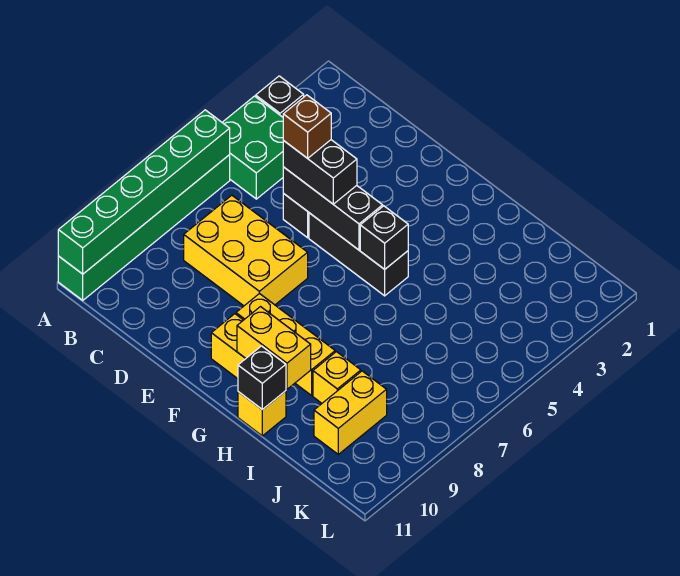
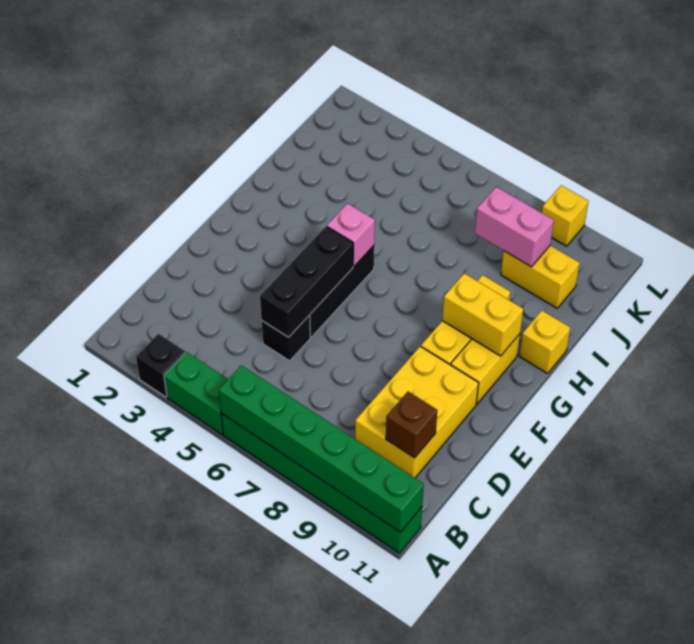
green 2x2 brick [222,96,283,199] -> green 1x2 brick [164,352,228,435]
yellow 2x3 brick [184,195,308,306] -> yellow 2x3 brick moved to [355,346,479,478]
black 1x2 brick [283,140,357,204] -> none
brown 1x1 brick [283,95,331,158] -> brown 1x1 brick moved to [386,392,437,458]
black 1x1 brick [360,206,408,269] -> pink 1x1 brick [327,203,375,266]
yellow 1x2 brick [237,307,311,389] -> yellow 1x2 brick turned to [442,273,523,356]
black 1x1 brick [238,346,286,410] -> none
yellow 1x1 brick [313,352,361,403] -> yellow 1x1 brick moved to [542,185,589,246]
none -> pink 1x2 brick [475,187,554,267]

